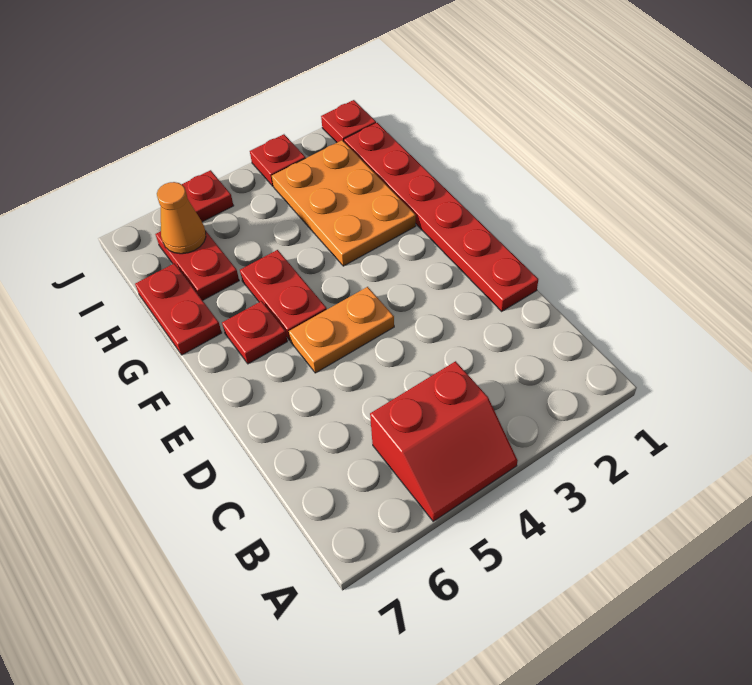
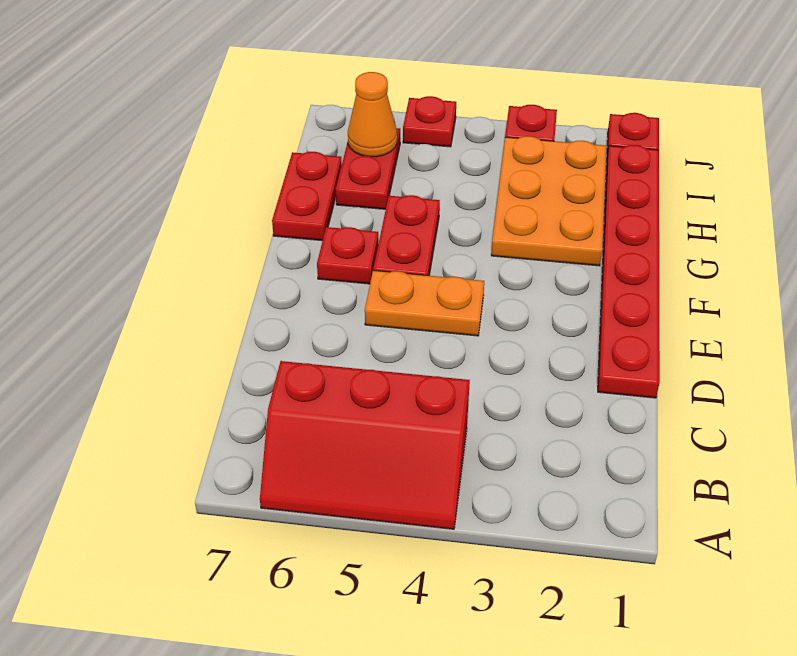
red 2x2 slope [370,361,518,521] -> red 2x3 slope [260,361,470,529]

